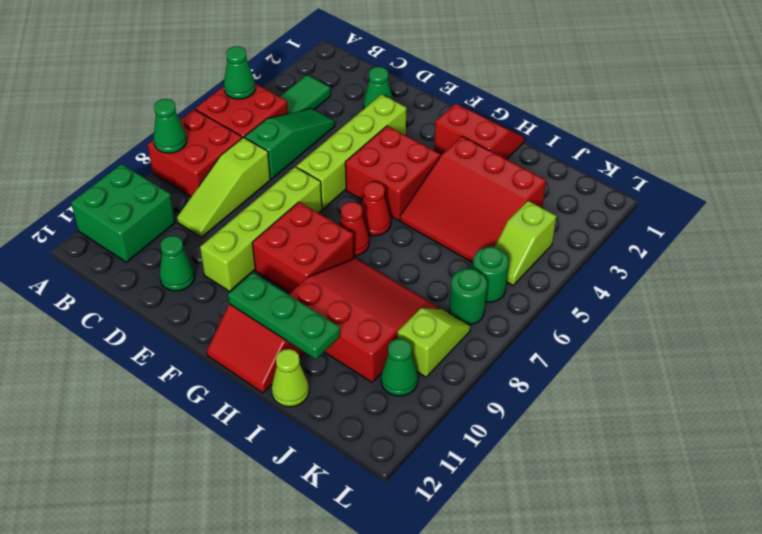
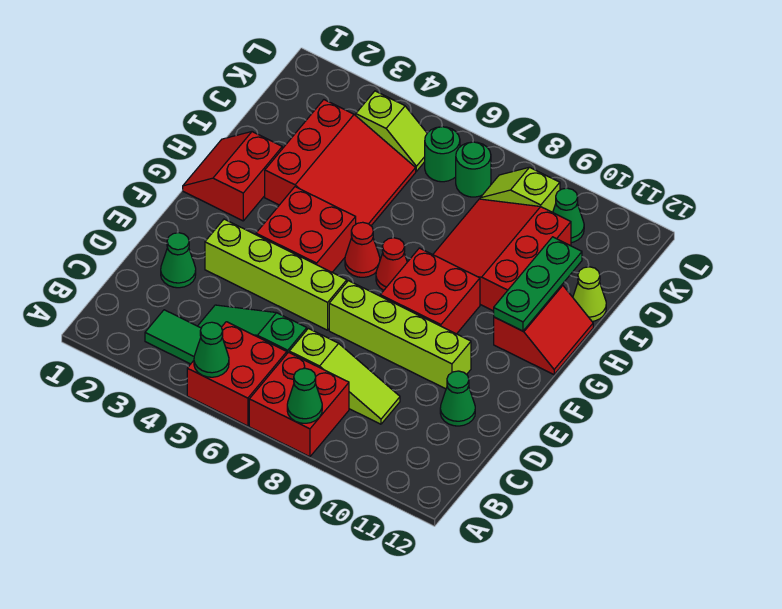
green 2x2 brick [71,164,175,262] -> none

